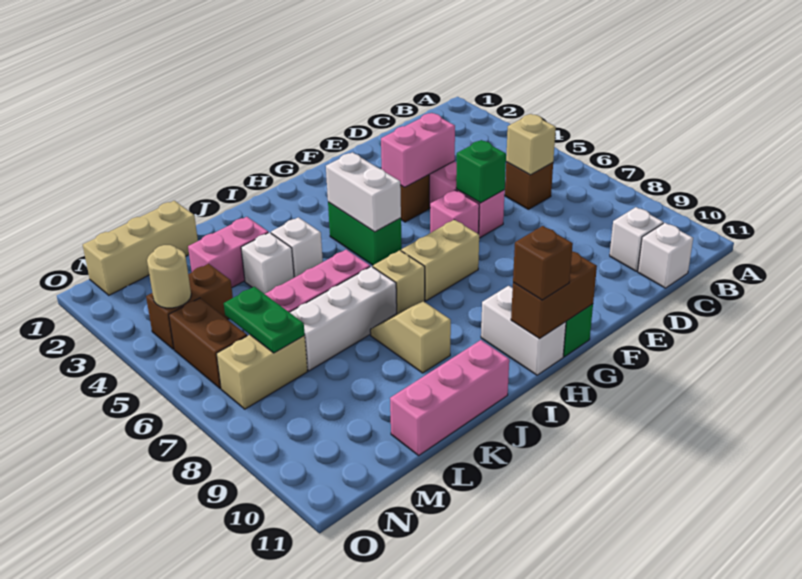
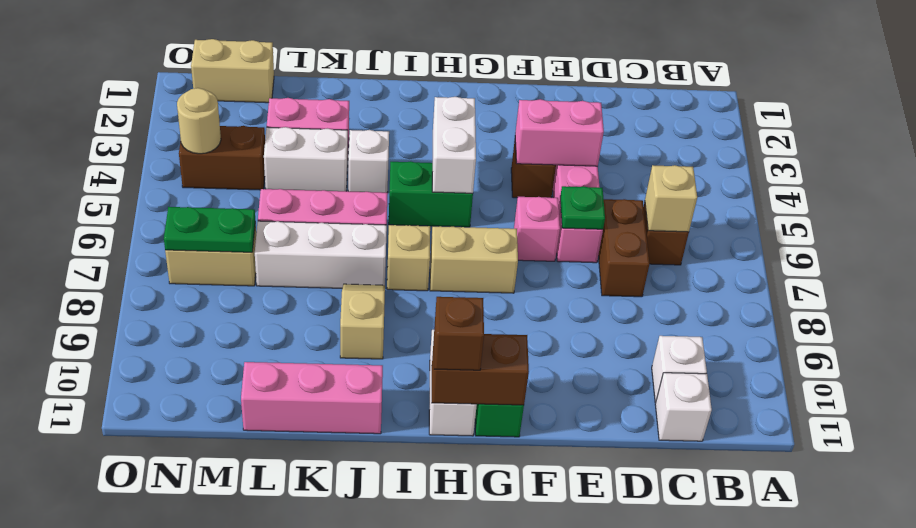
green 1x1 brick [456,140,506,203] -> green 1x1 plate [560,186,605,229]
green 1x2 brick [328,202,402,265] -> green 1x2 brick turned to [389,161,473,227]
white 1x1 brick [241,232,294,294] -> white 1x2 brick [264,127,348,191]
tan 1x3 brick [83,201,198,295] -> tan 1x2 brick [191,39,274,103]
green 1x2 plate [224,287,305,353] -> green 1x2 plate turned to [164,207,255,252]
brown 1x2 brick [169,298,247,389] -> brown 1x2 brick moved to [598,199,650,297]

